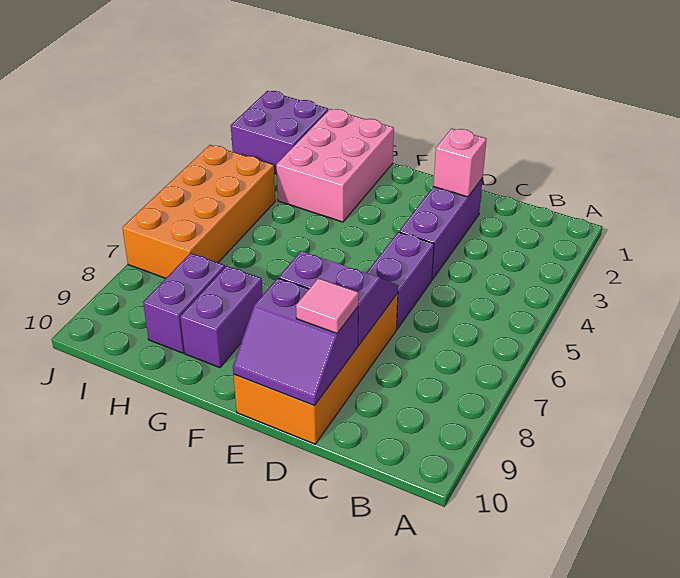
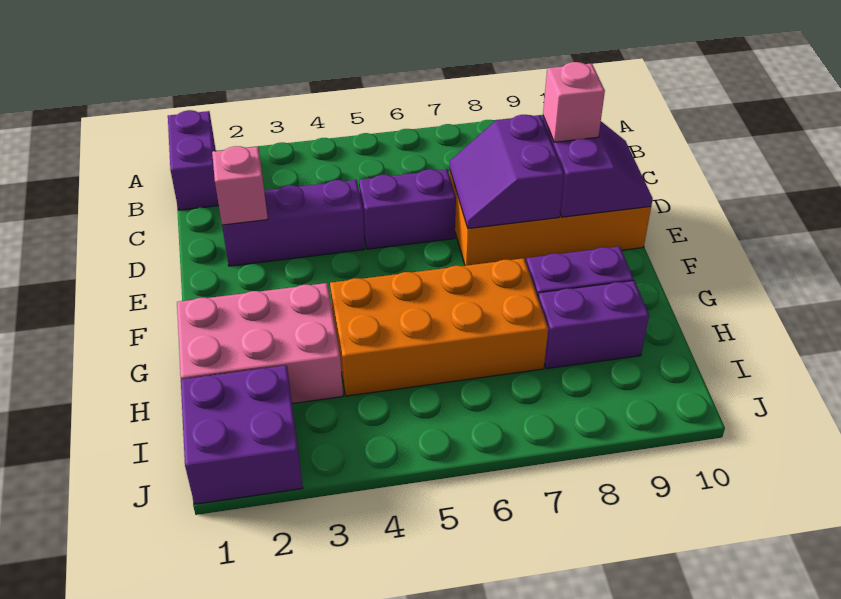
none -> purple 1x2 brick [168,110,219,210]
pink 1x1 tile [296,278,359,333] -> pink 1x1 brick [543,62,605,142]
orange 2x4 brick [122,145,275,278] -> orange 2x4 brick moved to [330,258,548,396]

